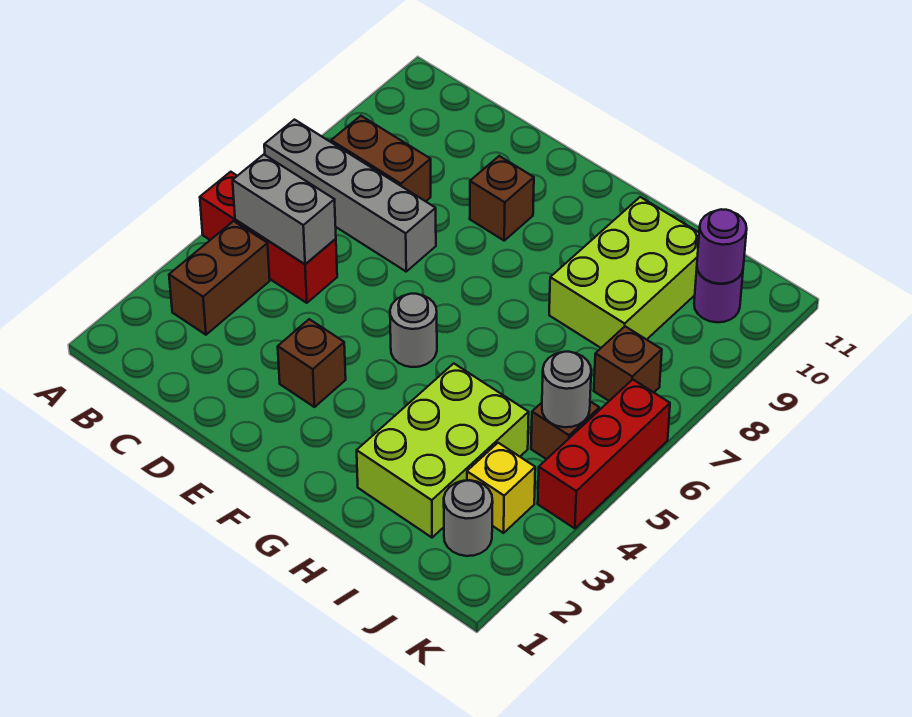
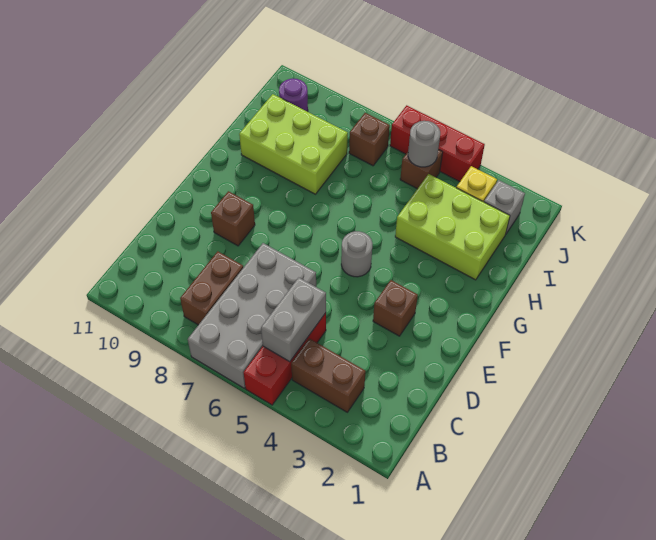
grey 1x4 brick [264,120,436,271] -> grey 2x4 brick [188,243,316,388]
grey 1x1 round brick [444,480,493,556] -> grey 1x1 brick [484,180,525,234]
purple 1x1 round brick [697,209,747,284] -> none

